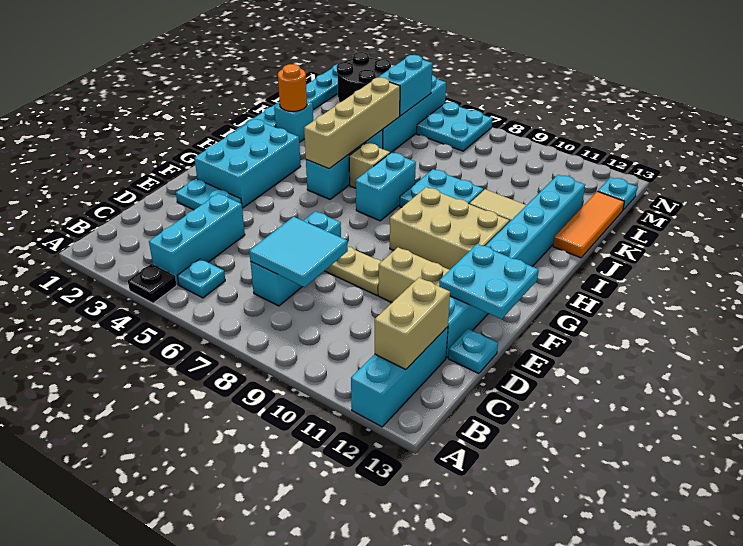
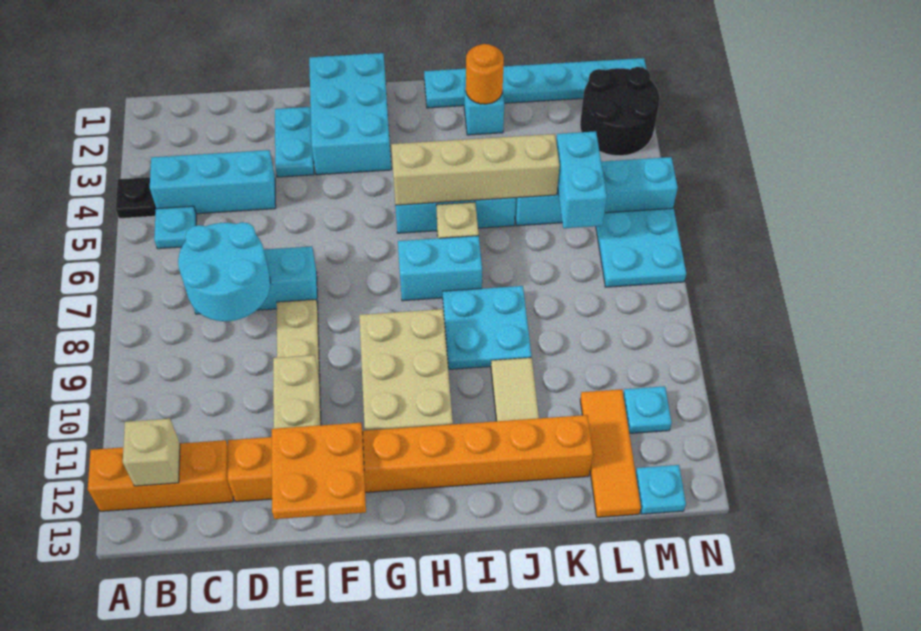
cyan 1x3 brick [351,327,448,427] -> orange 1x3 brick [88,440,233,511]
tan 1x2 brick [375,278,450,370] -> tan 1x1 brick [123,419,180,486]
cyan 2x2 tile [249,217,348,287] -> cyan 2x2 round brick [178,222,270,321]
cyan 1x8 brick [446,175,585,358] -> orange 1x8 brick [228,415,593,502]
cyan 1x1 plate [448,329,498,374] -> cyan 1x1 plate moved to [623,386,672,433]
cyan 2x2 plate [439,244,539,319] -> orange 2x2 plate [272,423,366,519]
cyan 2x3 brick [195,119,301,208] -> cyan 2x3 brick turned to [309,53,391,175]
orange 1x3 tile [553,191,624,258] -> orange 1x3 tile turned to [580,389,641,517]
cyan 1x2 brick [378,55,433,116] -> cyan 1x2 brick turned to [556,131,607,228]

